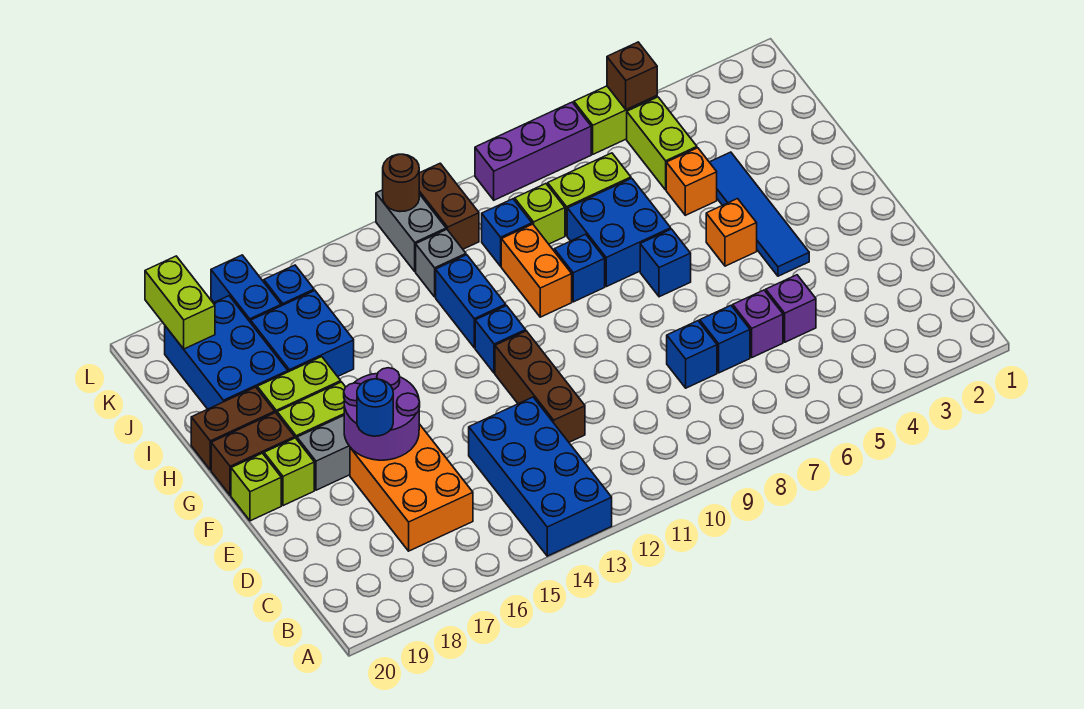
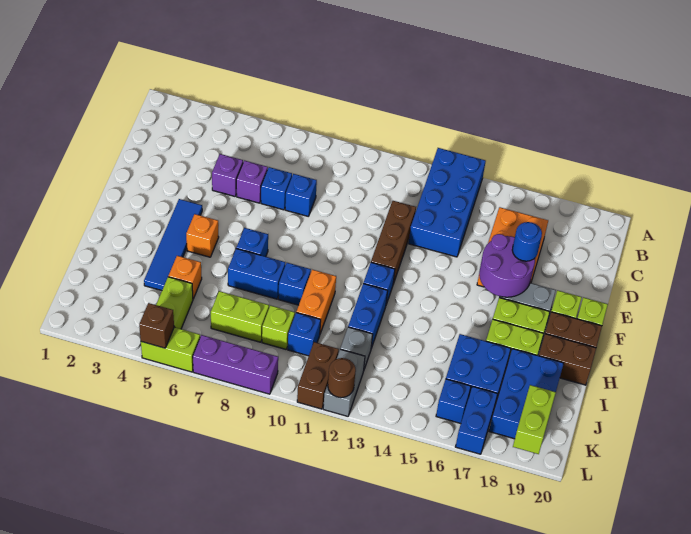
blue 2x2 brick [567,178,671,287] -> blue 1x2 brick [228,249,285,299]

